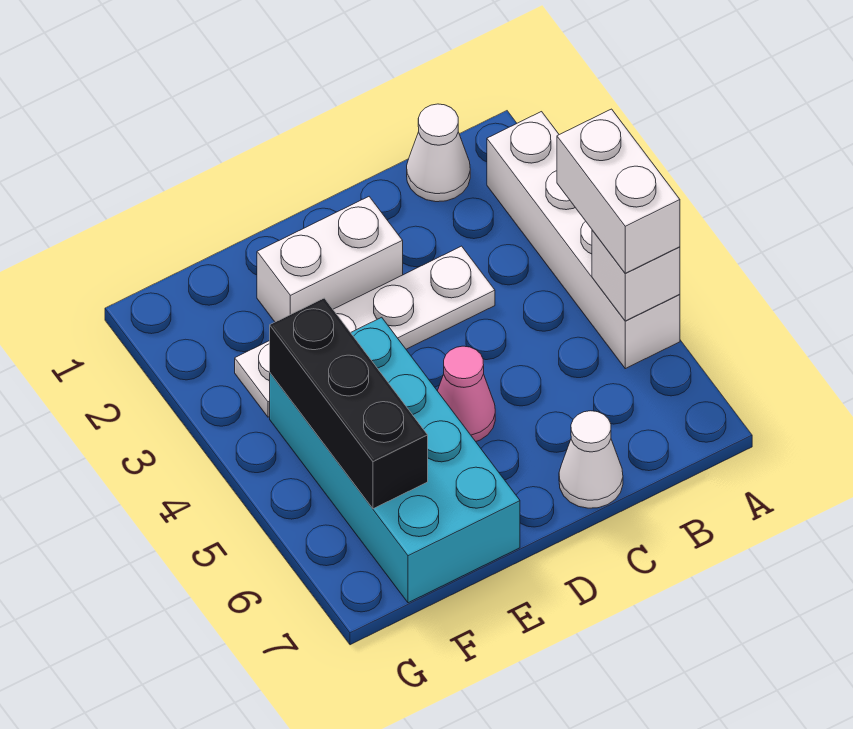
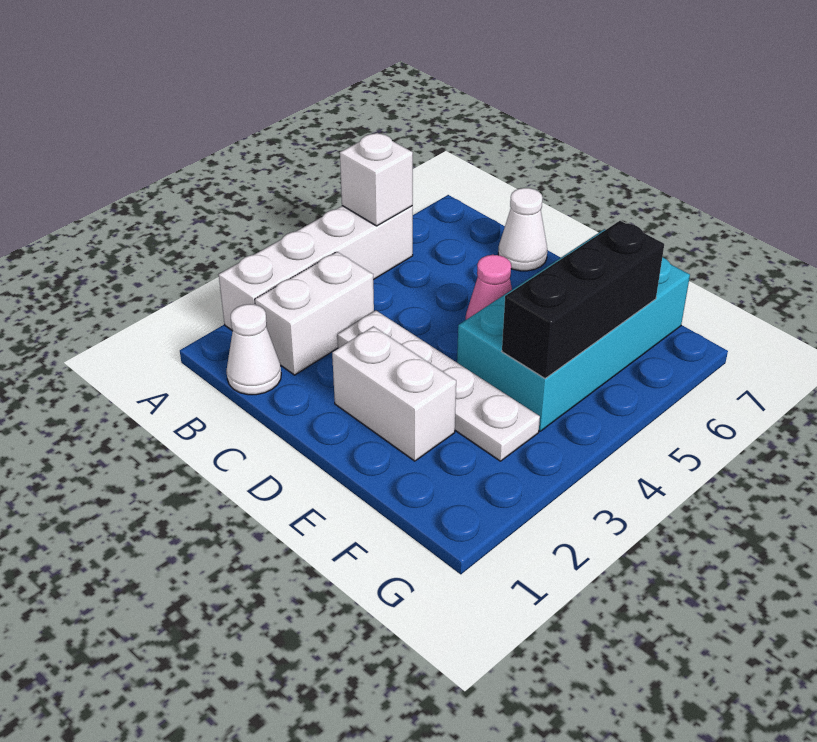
white 1x2 brick [557,109,680,273] -> white 1x2 brick moved to [255,252,374,375]

